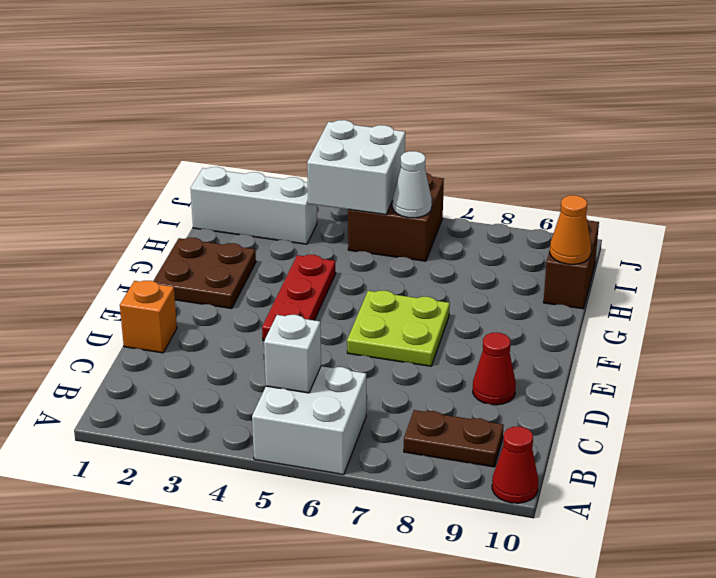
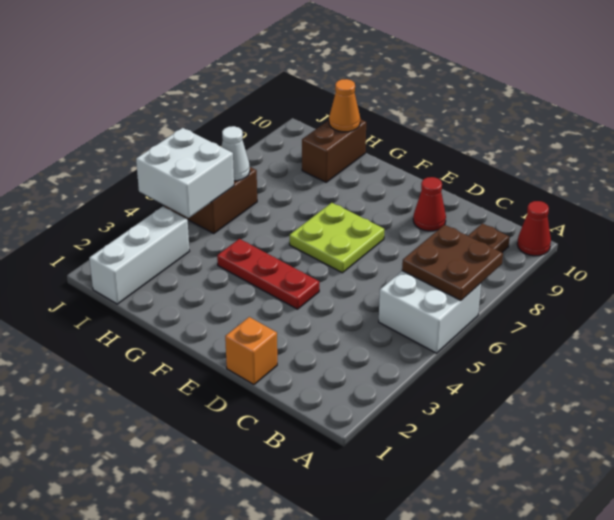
white 1x1 brick [264,315,321,393] -> none
brown 2x2 plate [154,238,256,309] -> brown 2x2 plate moved to [402,225,503,300]
brown 1x2 brick [543,220,599,309] -> brown 1x2 brick turned to [302,119,366,182]

